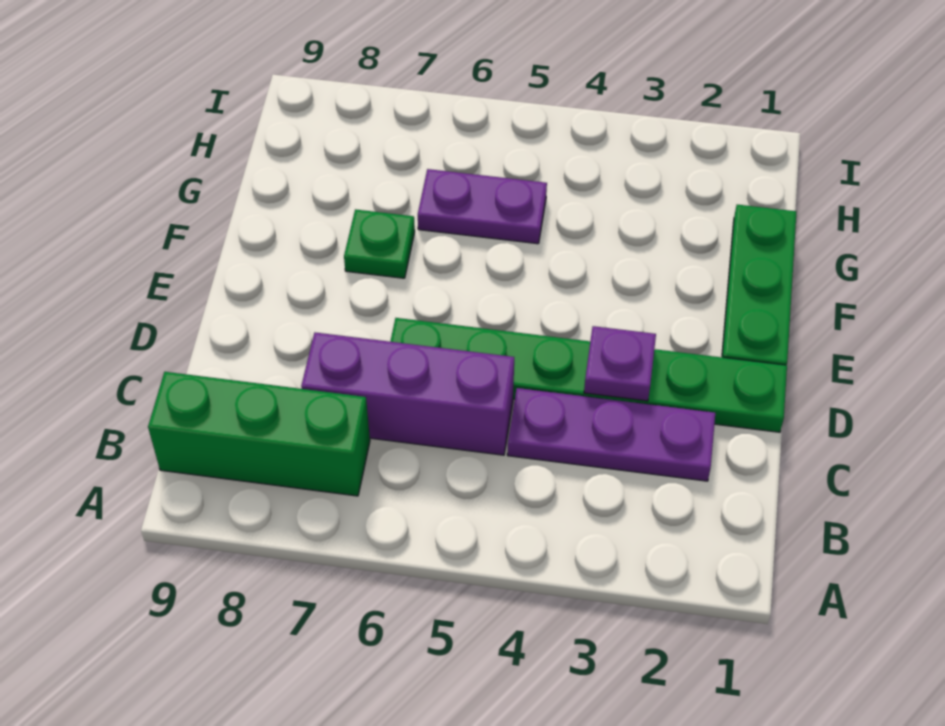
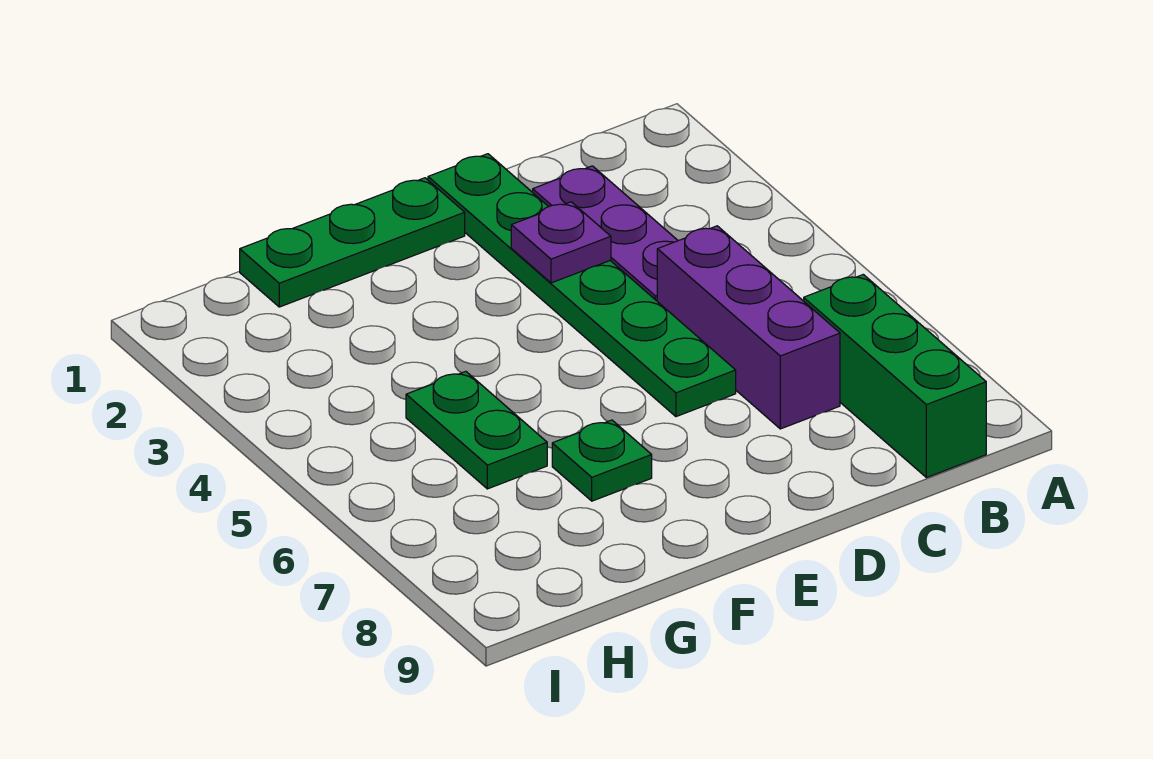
purple 1x2 plate [418,169,547,244] -> green 1x2 plate [406,371,547,489]

